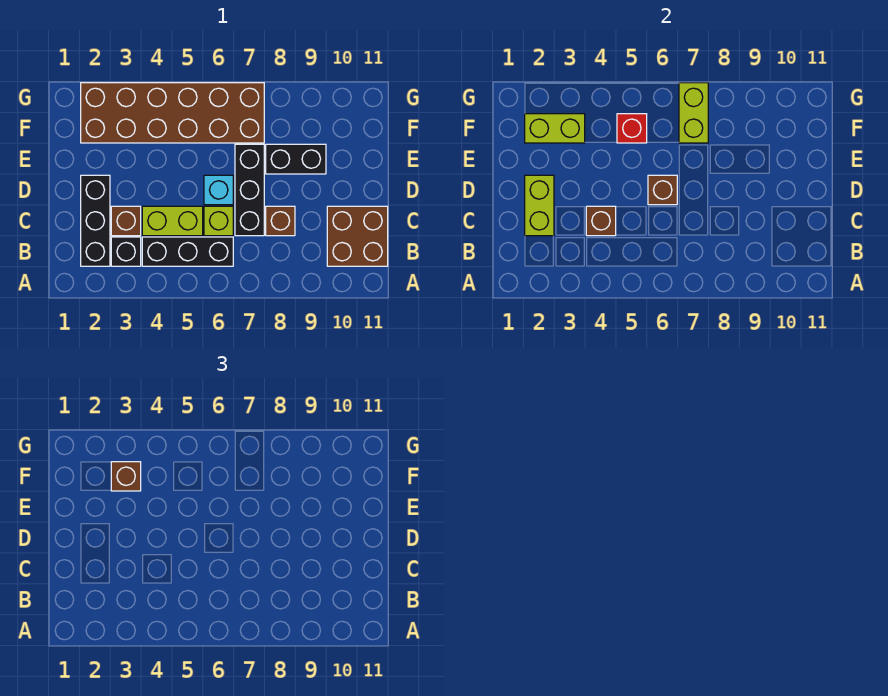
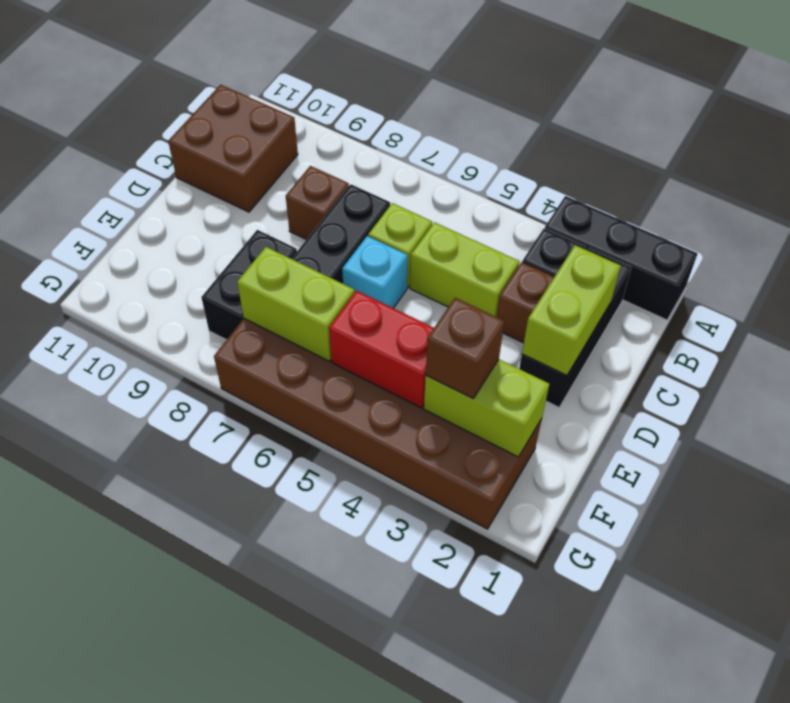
black 1x3 brick [142,237,233,266] -> black 1x3 brick moved to [545,196,698,320]
brown 1x1 brick [586,206,616,236] -> none
brown 1x1 brick [648,175,677,205] -> none
black 1x2 brick [266,144,326,174] -> black 1x2 brick turned to [201,230,297,340]
red 1x1 brick [617,114,647,143] -> red 1x2 brick [329,291,434,408]
lime 1x2 brick [679,83,708,143] -> lime 1x2 brick turned to [237,247,354,361]

